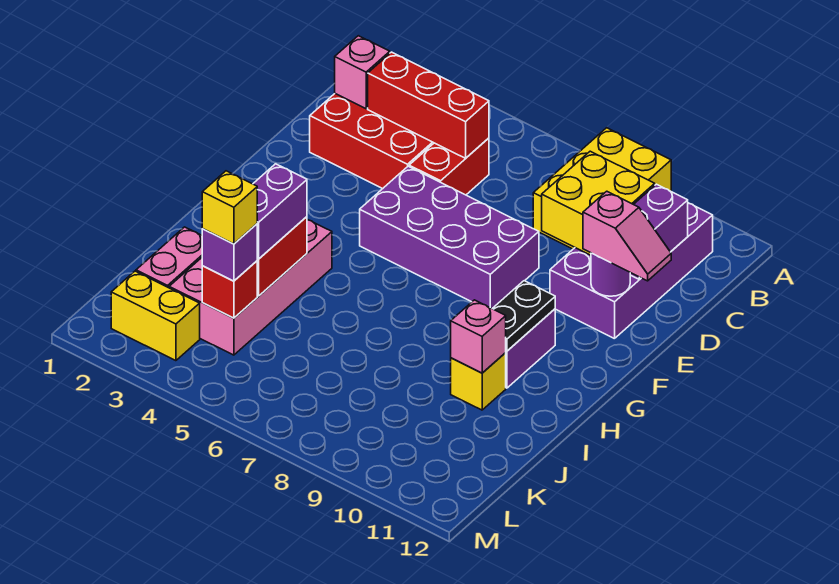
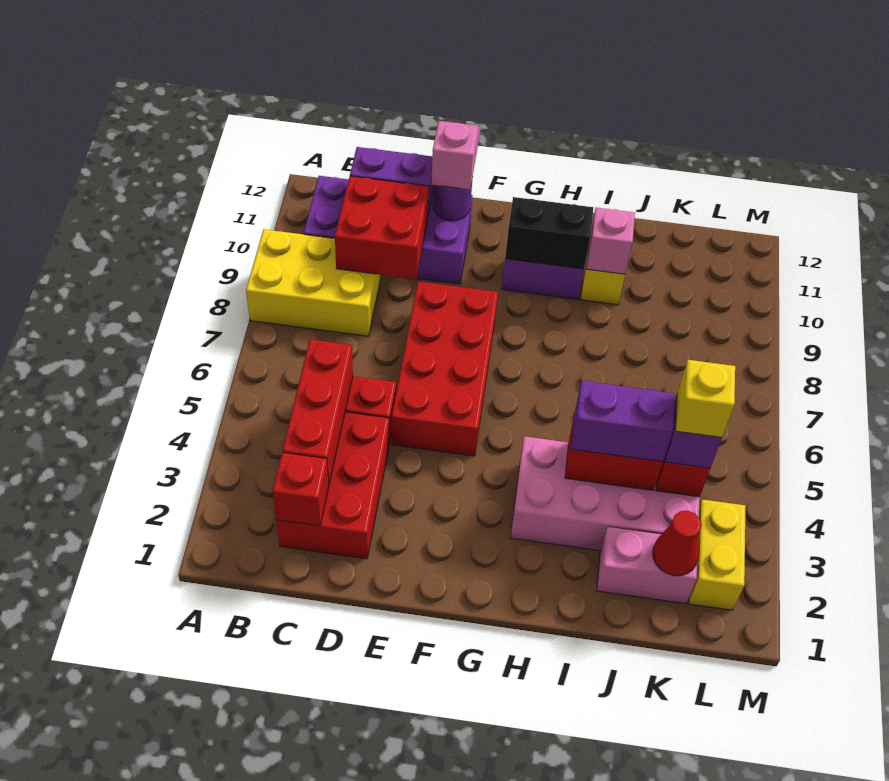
pink 1x1 brick [335,36,390,109] -> red 1x1 brick [273,453,329,526]
yellow 2x2 brick [542,151,655,255] -> red 2x2 brick [335,176,429,279]
purple 2x4 brick [360,166,539,308] -> red 2x4 brick [391,281,498,456]
black 1x2 plate [492,281,555,351] -> black 1x2 brick [505,197,593,269]
none -> red 1x1 cone [653,511,702,576]

